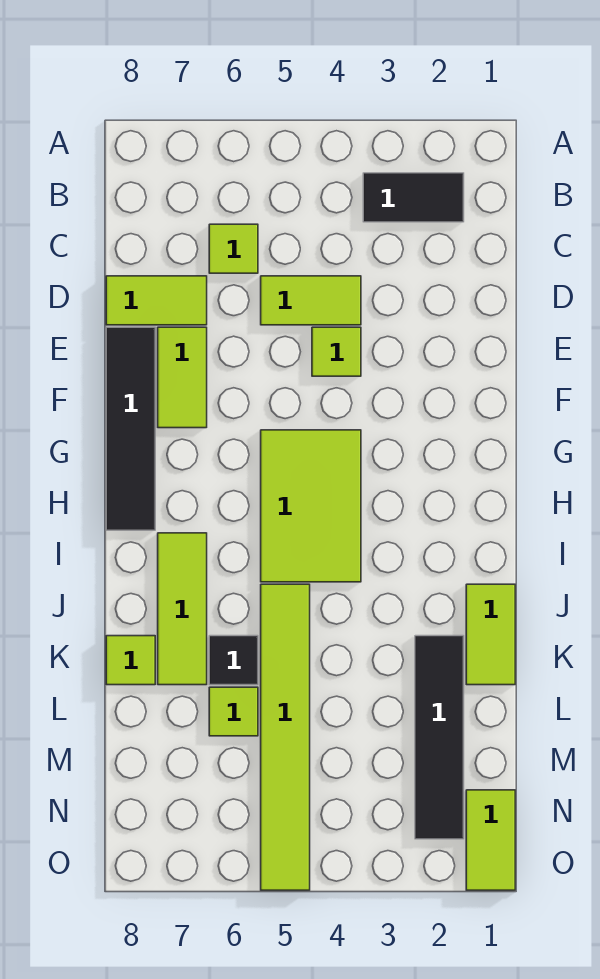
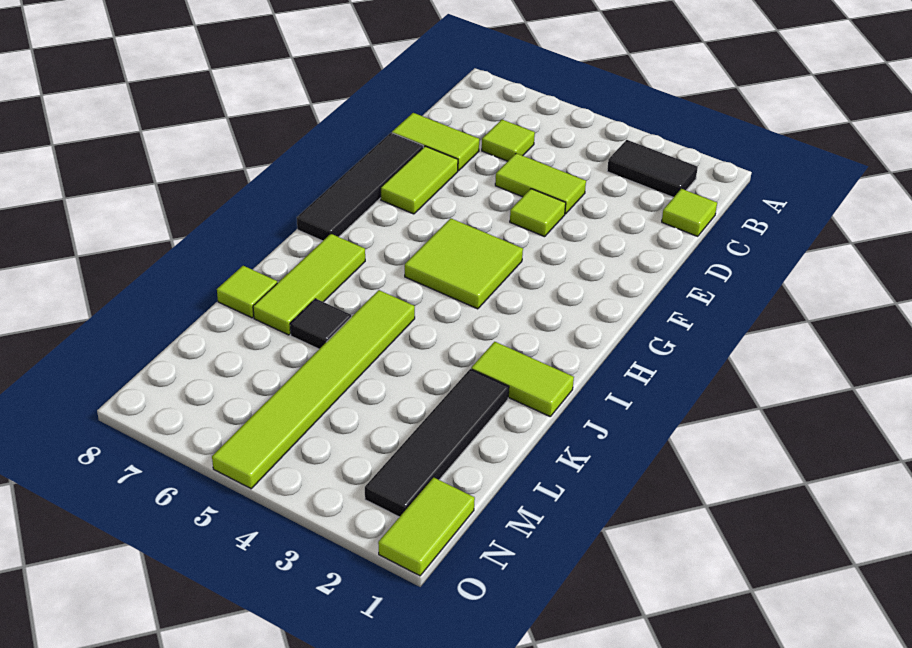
lime 2x3 tile [261,430,361,582] -> lime 2x2 tile [405,218,523,309]
lime 1x2 tile [466,584,515,685] -> lime 1x2 tile turned to [471,342,574,416]
lime 1x1 tile [209,687,258,736] -> lime 1x1 tile moved to [662,189,717,236]

